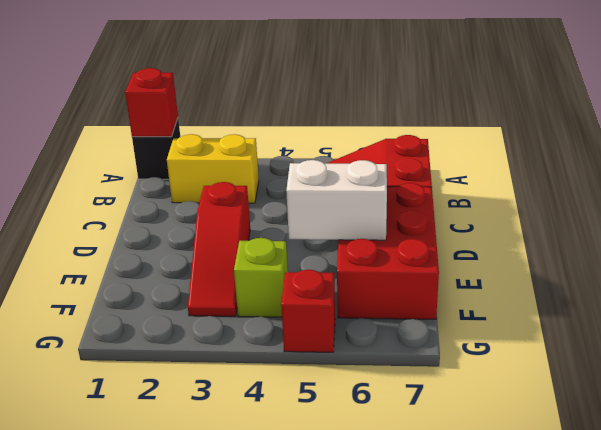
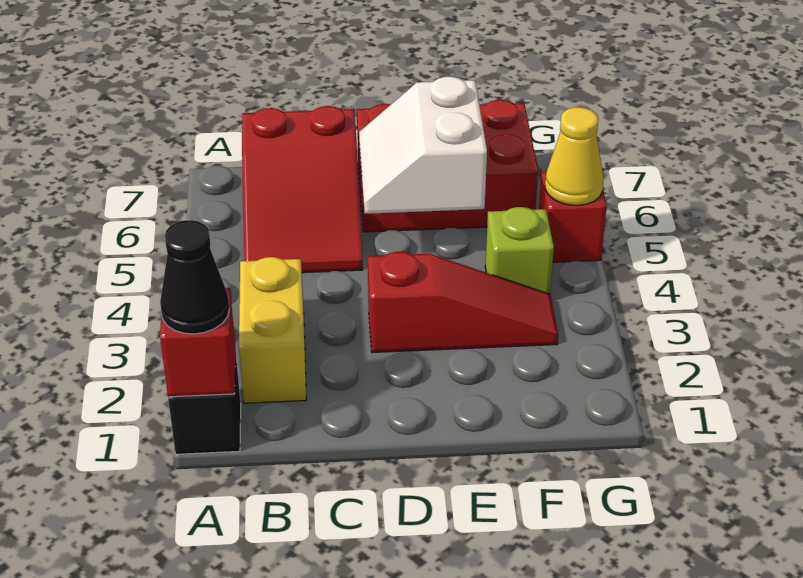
none -> black 1x1 cone [160,220,229,334]
none -> yellow 1x1 cone [545,107,603,205]

